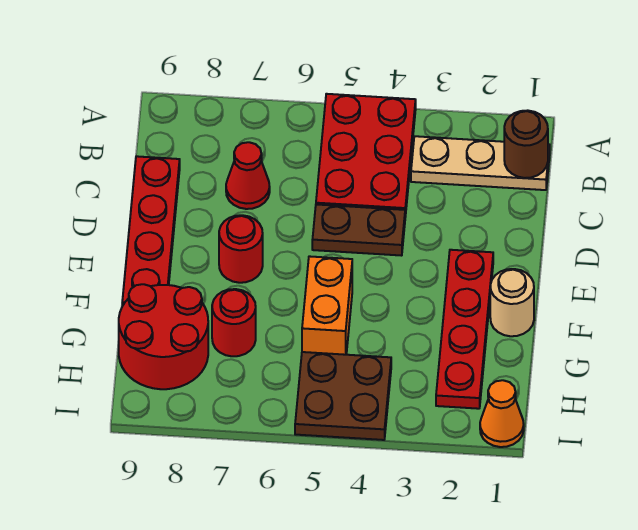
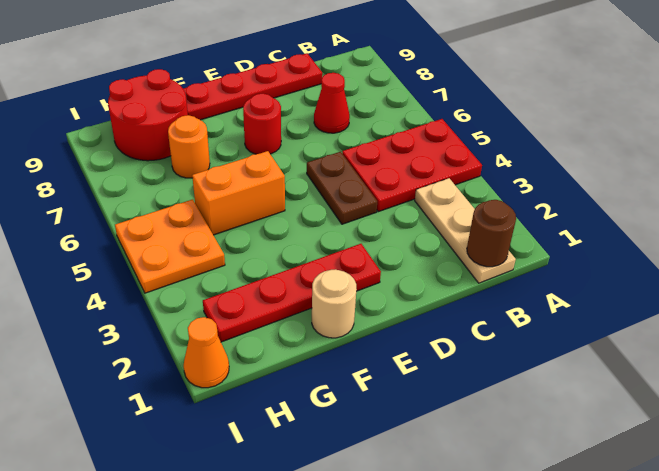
red 1x1 round brick [212,289,256,356] -> orange 1x1 round brick [168,115,210,178]
brown 2x2 plate [295,352,391,440] -> orange 2x2 plate [115,199,225,293]

